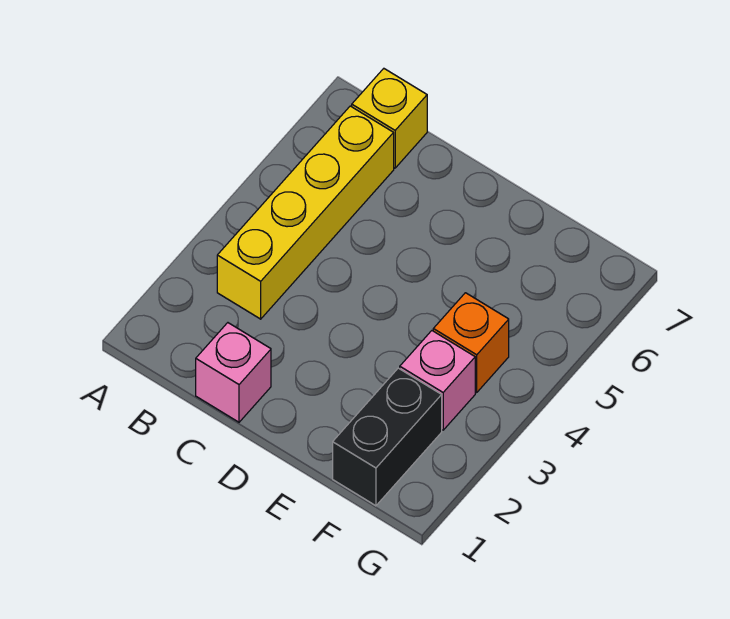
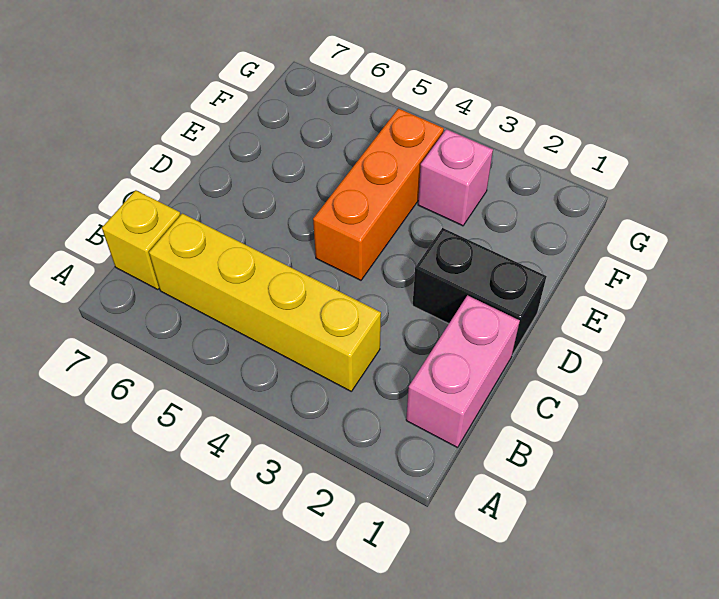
pink 1x1 brick [196,323,271,422] -> pink 1x2 brick [406,295,520,448]
black 1x2 brick [333,368,442,506] -> black 1x2 brick moved to [413,228,547,355]
orange 1x1 brick [433,293,509,392] -> orange 1x3 brick [313,108,444,280]

